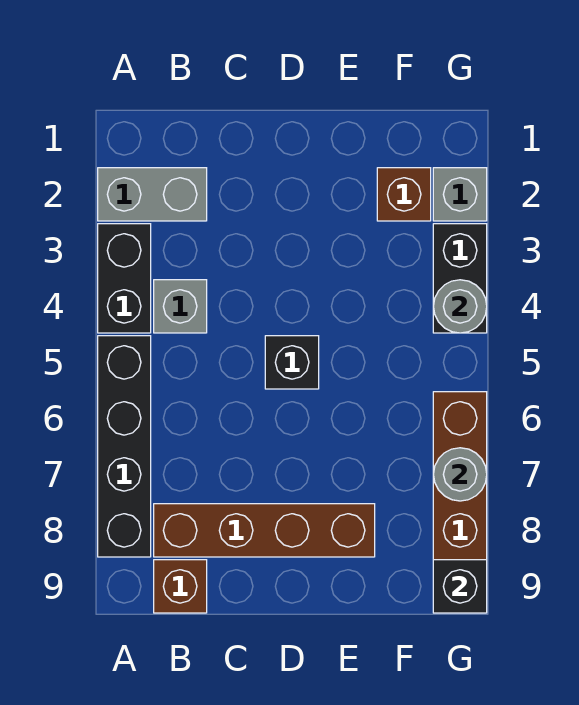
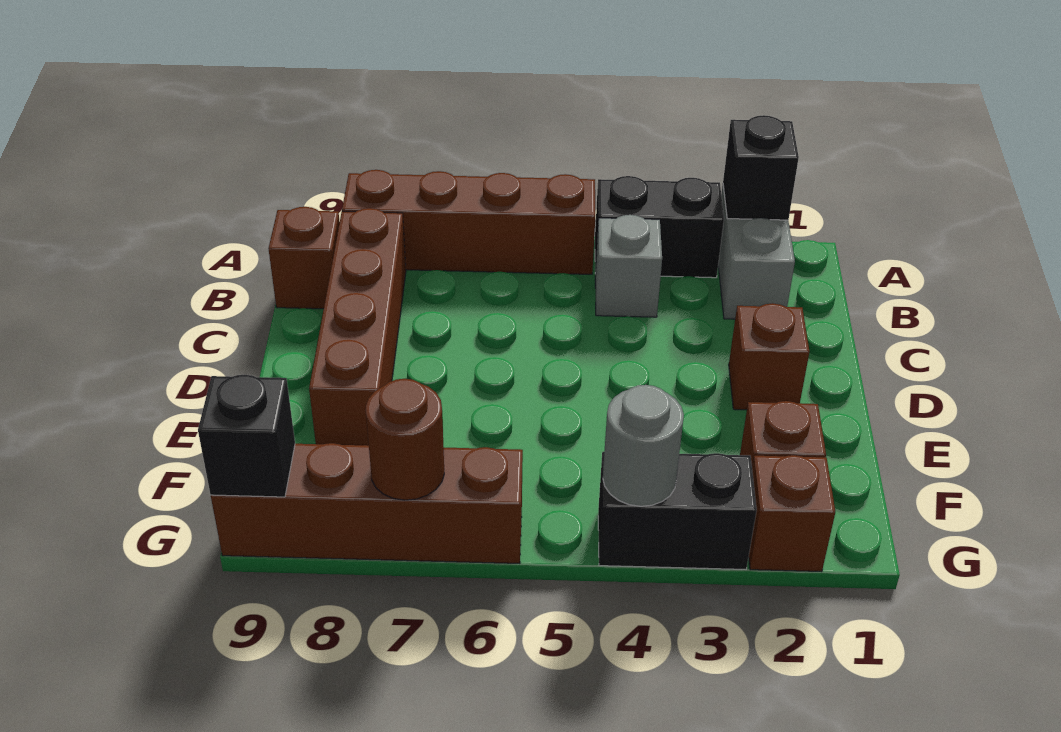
black 1x4 brick [98,336,151,557] -> brown 1x4 brick [342,170,595,274]
none -> brown 1x1 brick [729,303,809,410]
black 1x1 brick [265,336,319,389] -> black 1x1 brick moved to [723,115,799,220]
grey 1x1 brick [433,168,487,221] -> brown 1x1 brick [749,455,835,572]
grey 1x1 round brick [434,448,487,501] -> brown 1x1 round brick [366,379,444,500]

